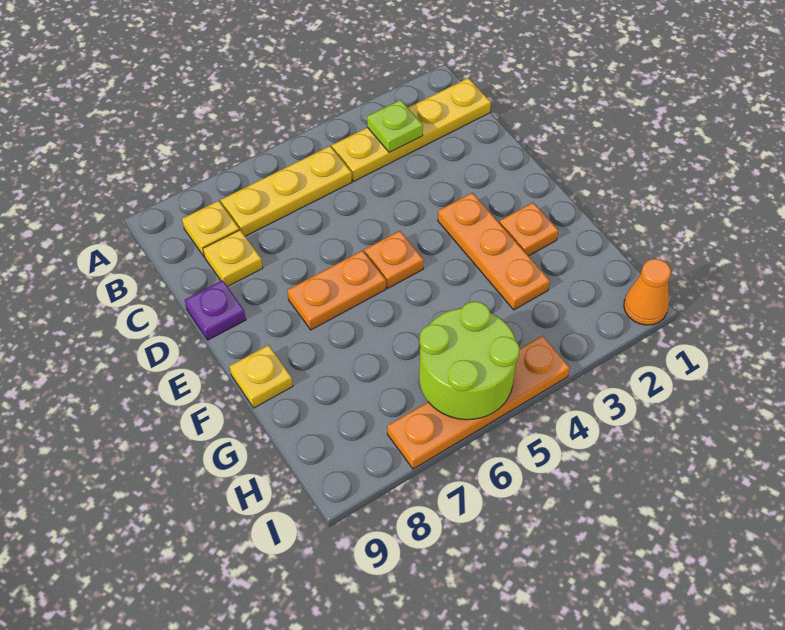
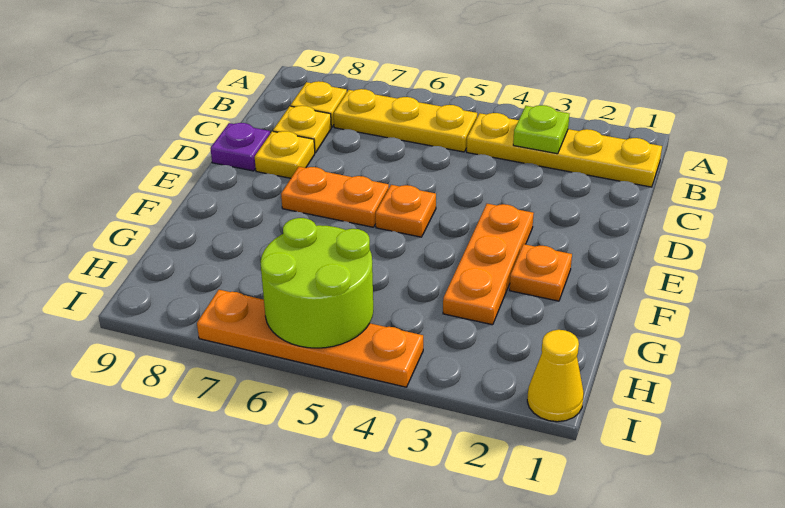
yellow 1x1 plate [230,345,293,408] -> yellow 1x1 plate moved to [255,131,315,178]
orange 1x1 cone [624,259,671,325] -> yellow 1x1 cone [527,330,584,422]

